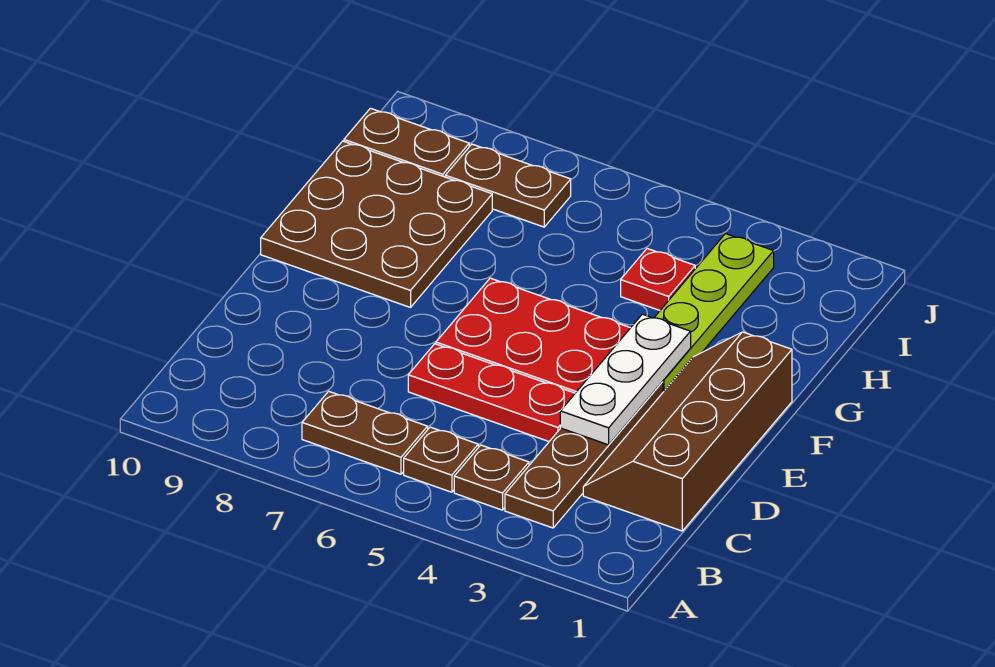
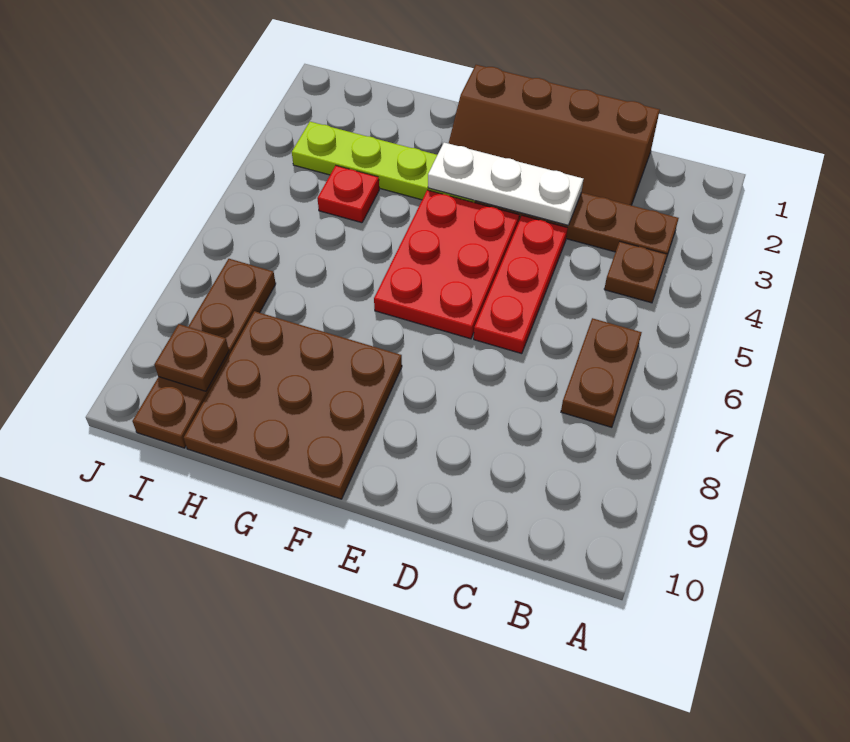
brown 1x1 plate [404,427,478,492] -> brown 1x1 plate moved to [155,324,229,391]

